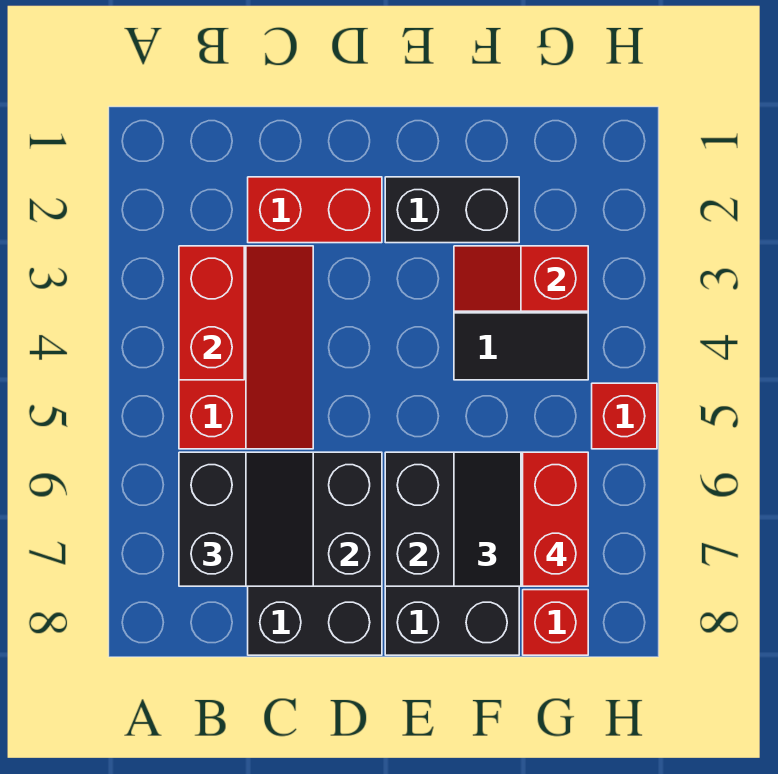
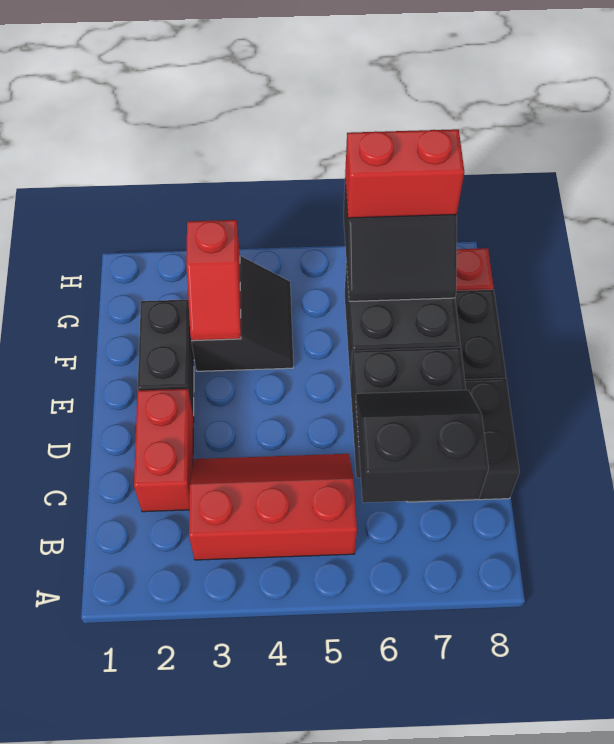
red 1x2 brick [179,246,244,380] -> none
red 1x1 brick [592,383,657,449] -> none

